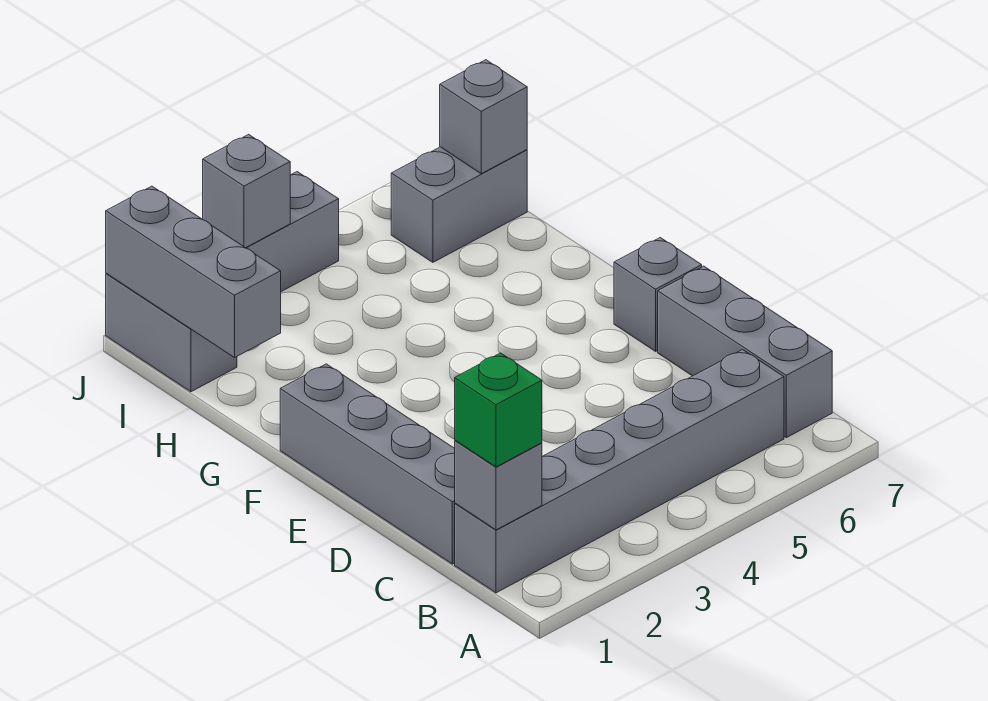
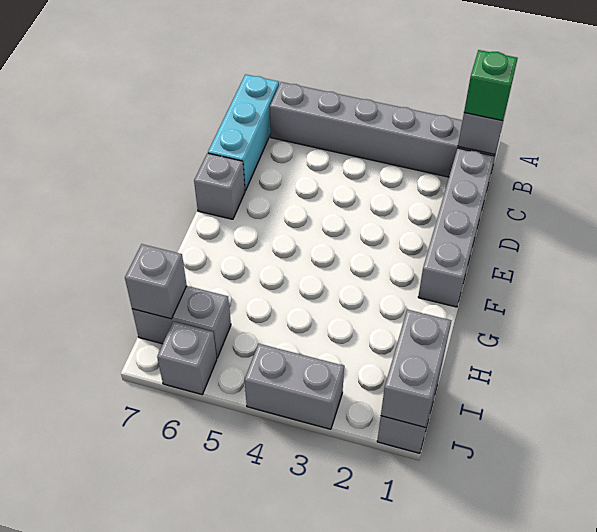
grey 1x3 brick [658,266,832,438] -> cyan 1x3 brick [208,74,279,191]
grey 1x3 brick [106,186,281,358] -> grey 1x2 brick [381,310,451,427]
grey 1x1 brick [203,134,290,248] -> grey 1x1 brick moved to [157,322,217,394]

